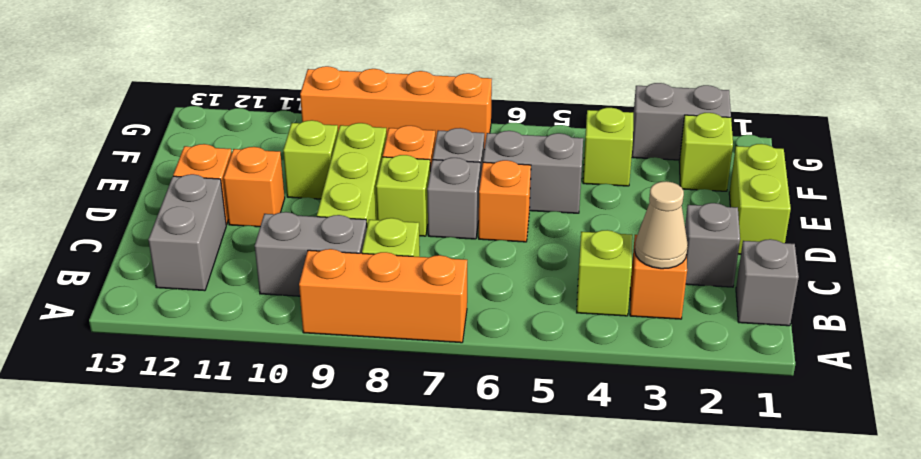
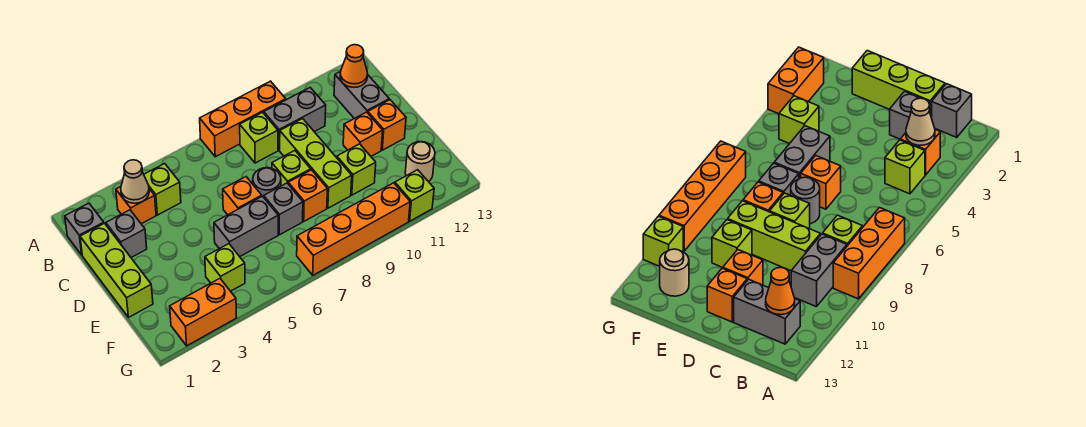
none -> orange 1x1 cone [340,45,368,88]
lime 1x2 brick [729,144,791,254] -> lime 1x3 brick [80,223,153,317]
grey 1x1 brick [427,158,480,239] -> grey 1x1 round brick [253,168,281,197]
lime 1x1 brick [679,113,733,191] -> lime 1x1 brick moved to [395,170,434,221]
none -> tan 1x1 round brick [405,142,435,182]
grey 1x2 brick [632,83,731,160] -> orange 1x2 brick [170,279,237,346]

